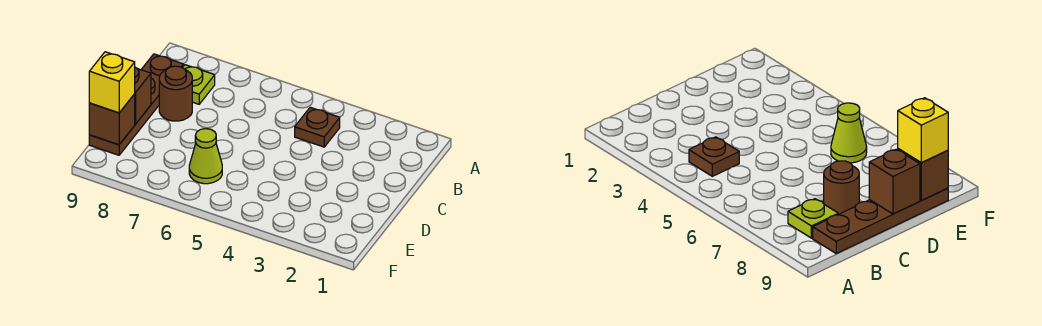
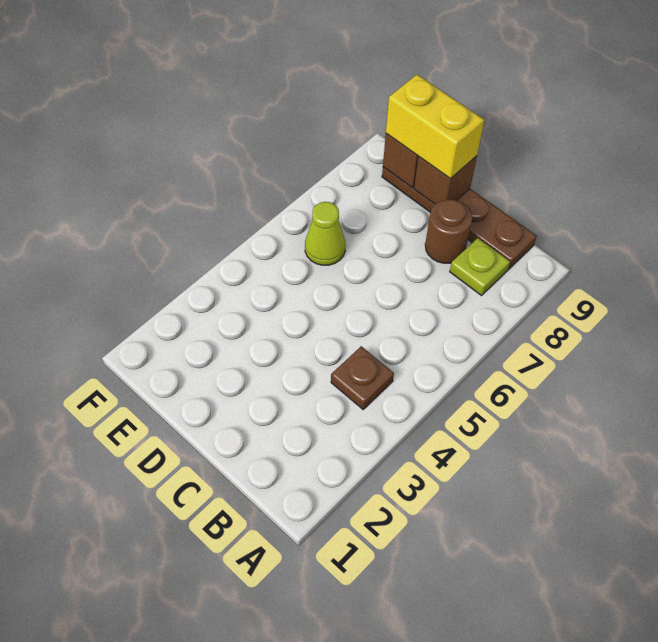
yellow 1x1 brick [89,52,135,113] -> yellow 1x2 brick [386,75,484,178]

